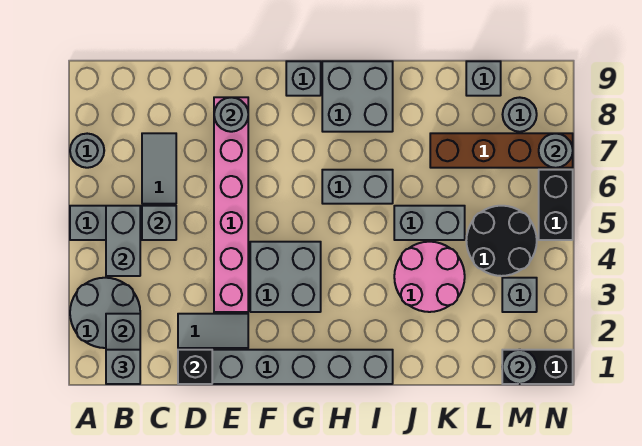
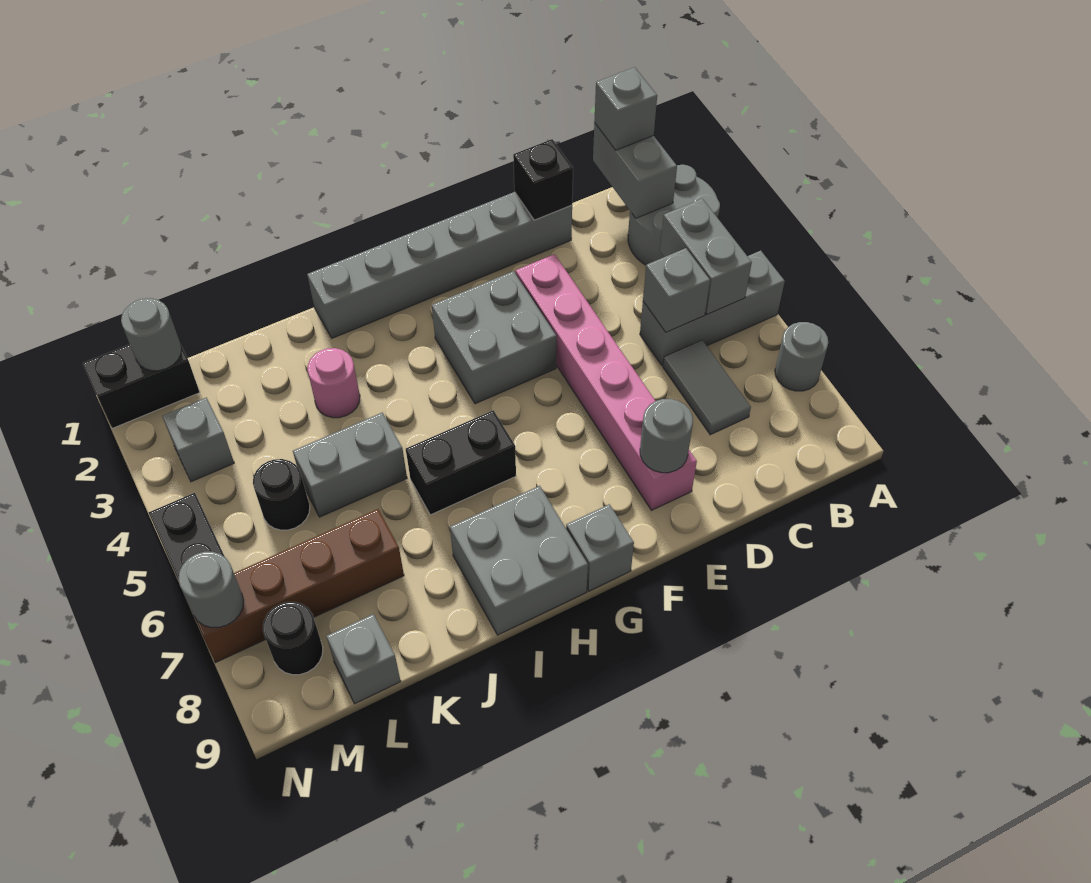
grey 1x2 tile [178,314,248,348] -> none
grey 1x2 brick [322,170,393,204] -> black 1x2 brick [406,410,516,515]
pink 2x2 round brick [394,242,465,312] -> pink 1x1 round brick [307,348,360,418]
black 2x2 round brick [466,206,537,276] -> black 1x1 round brick [253,459,310,530]
grey 1x1 round brick [503,97,537,132] -> black 1x1 round brick [263,602,323,675]

